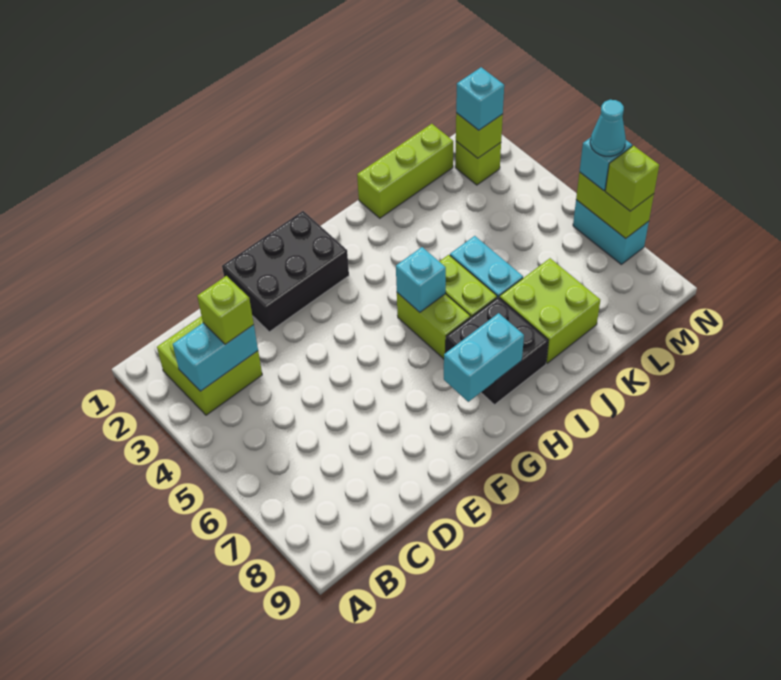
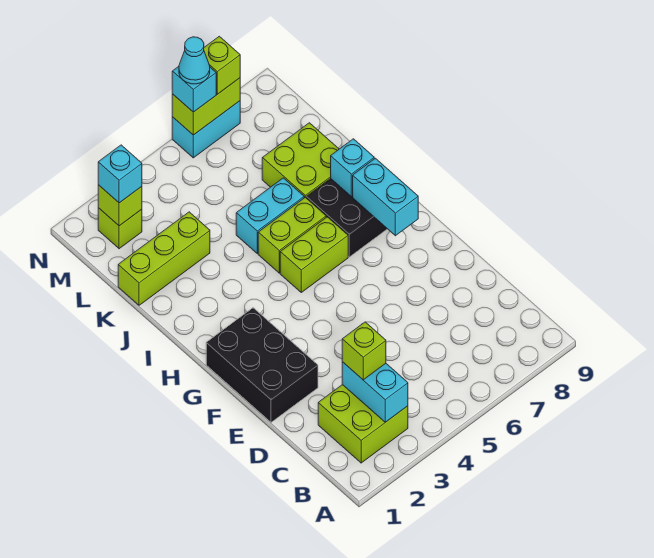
cyan 1x1 brick [396,247,446,312] -> cyan 1x1 brick moved to [331,139,374,197]
lime 1x3 brick [357,124,453,218] -> lime 1x3 brick turned to [118,212,210,305]

